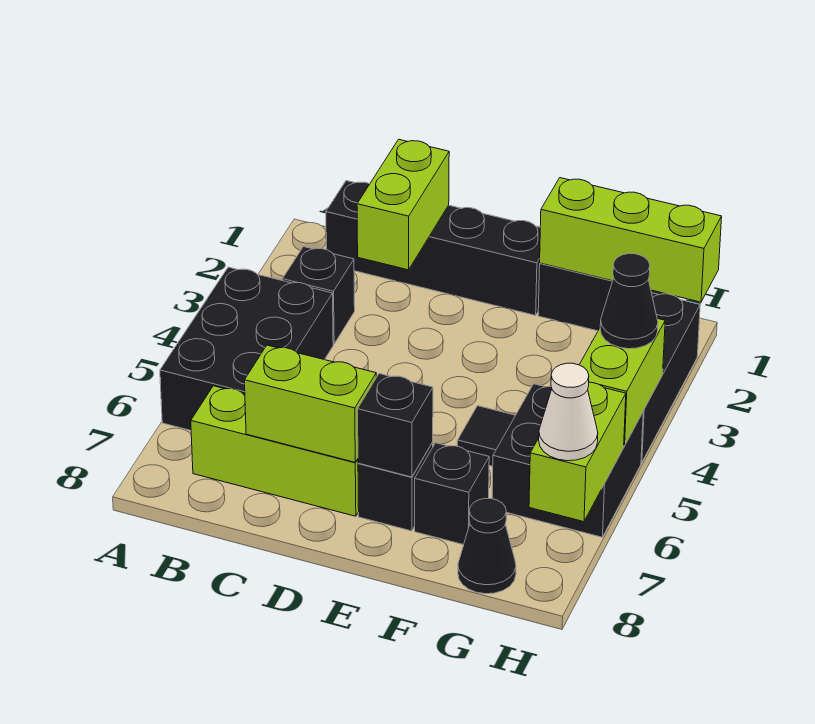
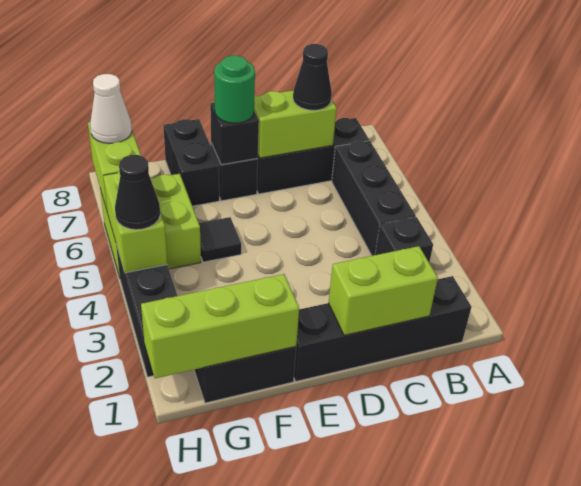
black 2x3 brick [160,267,333,430] -> black 1x3 brick [332,141,416,256]
lime 1x3 brick [191,386,359,516] -> black 1x3 brick [257,118,369,194]
lime 1x2 brick [357,139,449,270] -> lime 1x2 brick turned to [328,246,438,335]
none -> green 1x1 round brick [214,56,255,123]
black 1x1 brick [415,443,489,545] -> black 1x2 brick [163,119,219,206]
black 2x2 brick [492,384,643,537] -> lime 2x2 brick [100,174,201,277]
black 1x1 cone [458,498,516,594] -> black 1x1 cone moved to [293,44,332,110]

